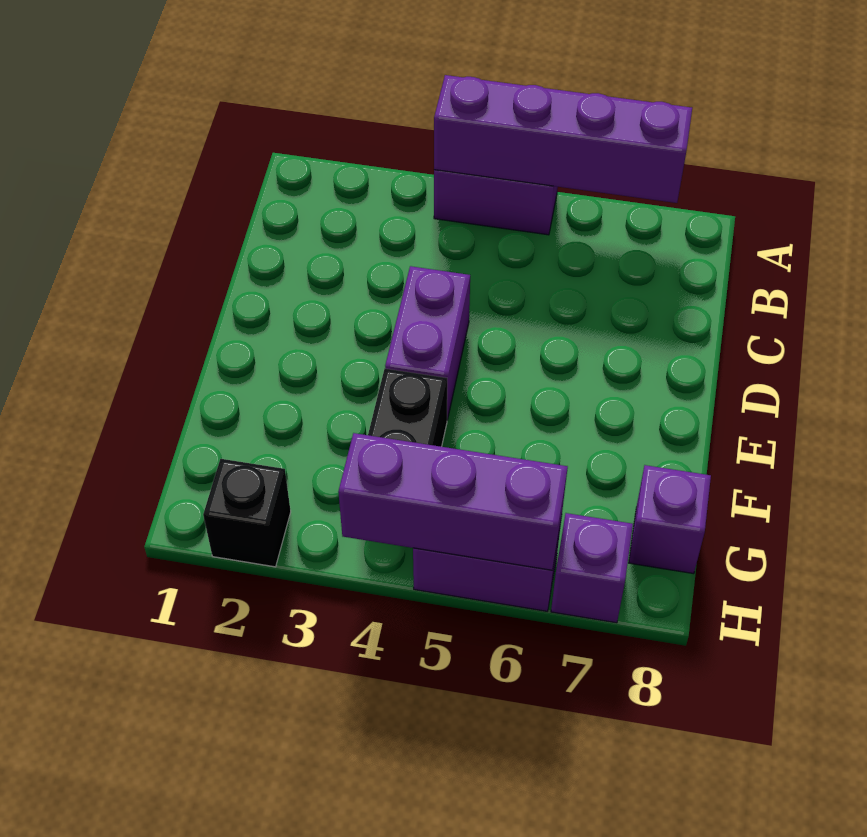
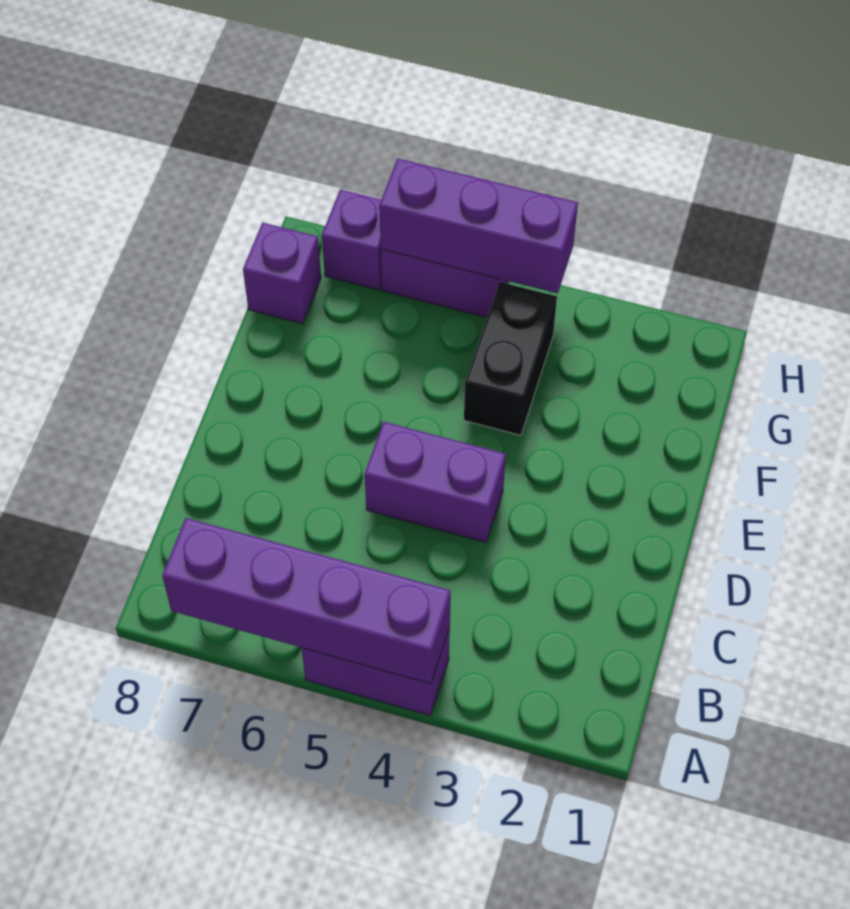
purple 1x2 brick [385,266,470,420] -> purple 1x2 brick turned to [365,422,506,542]
black 1x1 brick [203,459,291,567] -> none

